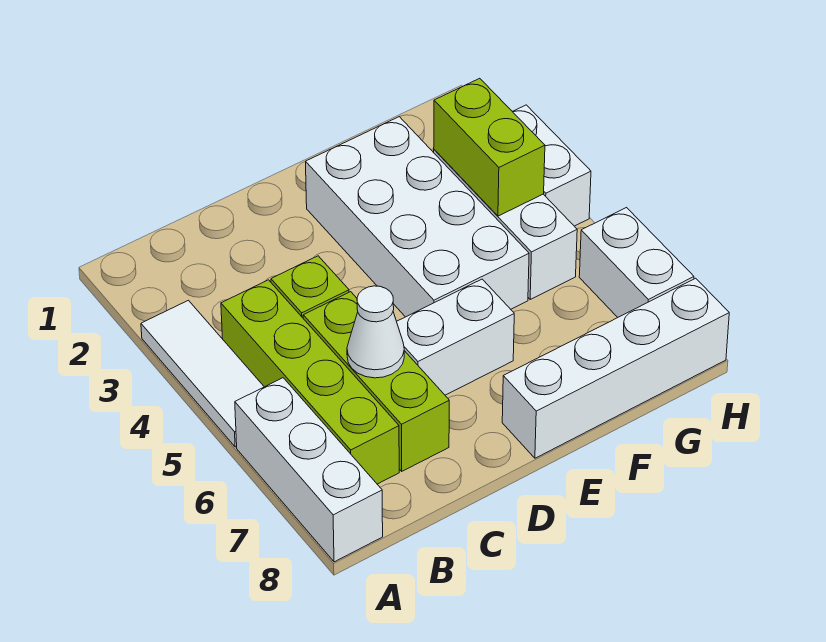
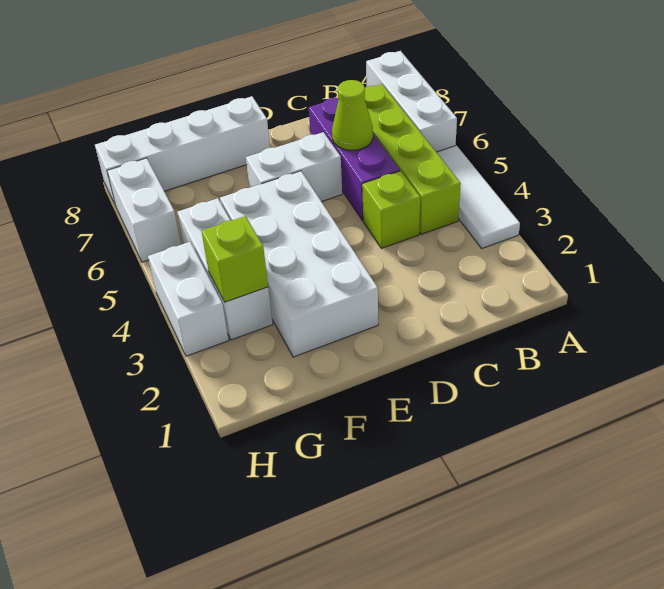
lime 1x3 brick [303,292,449,471] -> purple 1x3 brick [309,98,400,220]
white 1x1 cone [347,286,404,378] -> lime 1x1 cone [332,80,373,150]
lime 1x2 brick [434,78,545,216] -> lime 1x1 brick [201,216,268,302]

